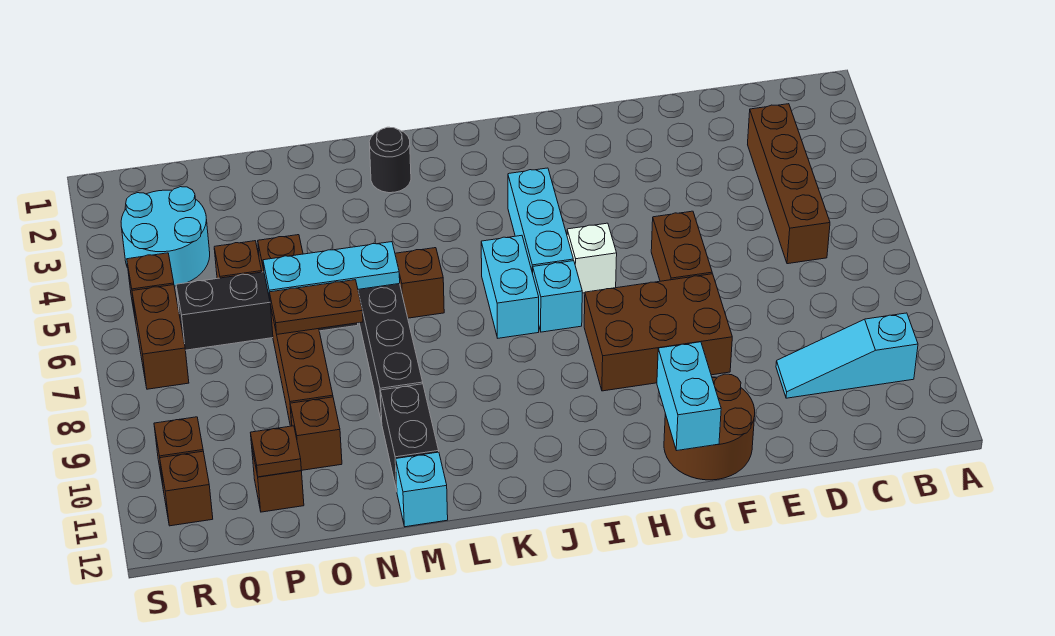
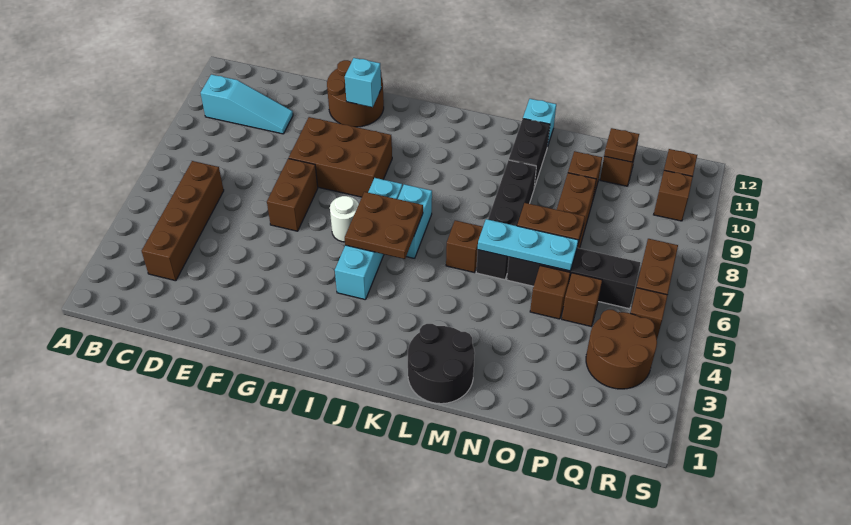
cyan 1x2 brick [657,342,721,451] -> cyan 1x1 brick [345,58,381,107]
white 1x1 brick [567,223,617,293] -> white 1x1 round brick [330,196,359,242]
none -> brown 2x2 plate [345,192,423,259]
black 1x1 round brick [369,127,411,193] -> black 2x2 round brick [408,324,475,404]
cyan 2x2 round brick [121,187,210,286] -> brown 2x2 round brick [586,310,657,389]

